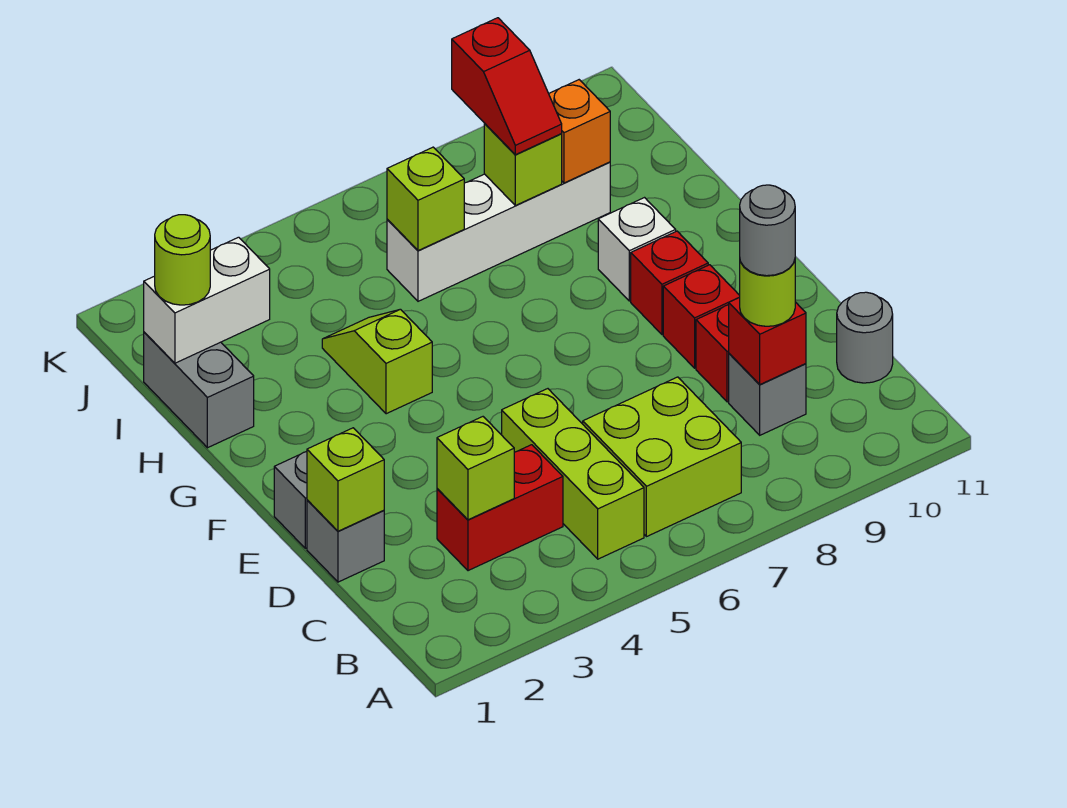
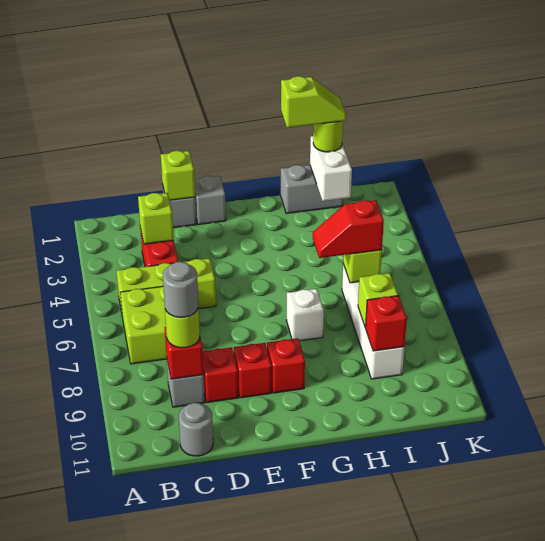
lime 1x2 slope [322,309,432,414] -> lime 1x2 slope moved to [281,76,346,128]
white 1x1 brick [598,198,676,301] -> white 1x1 brick moved to [286,289,324,341]
red 1x2 slope [452,18,562,155] -> red 1x2 slope moved to [313,200,384,258]
orange 1x1 brick [549,80,610,183] -> red 1x1 brick [365,296,407,351]

